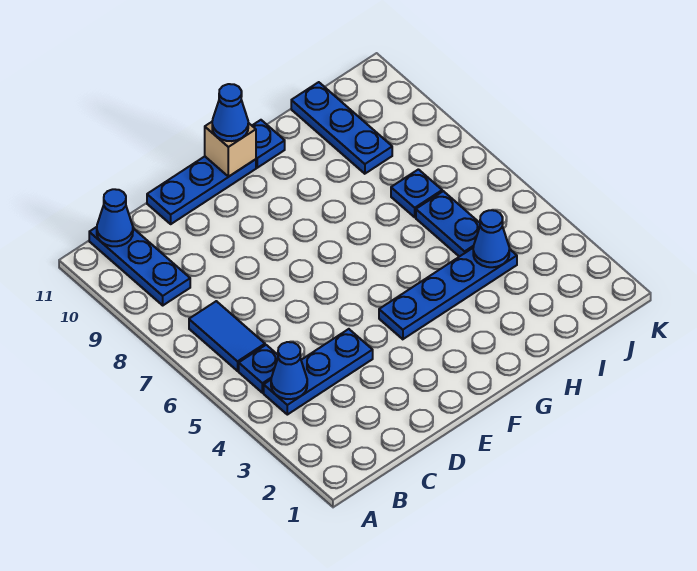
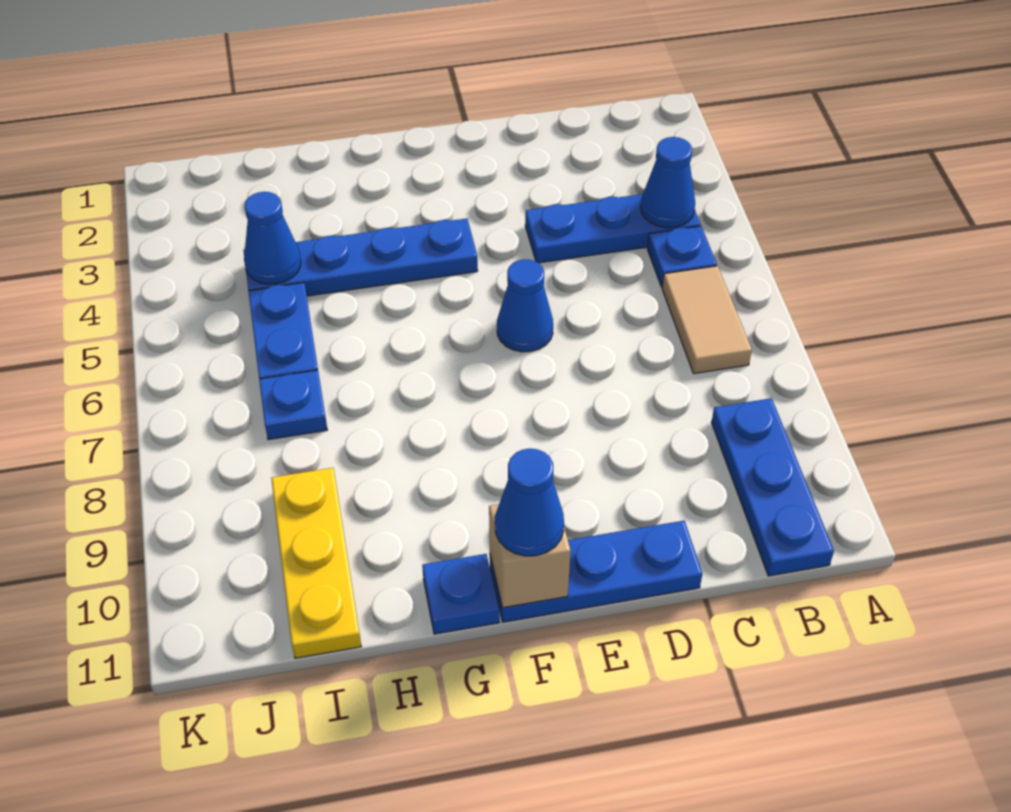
blue 1x2 tile [189,301,265,371] -> tan 1x2 tile [662,266,752,374]
blue 1x1 cone [97,189,133,246] -> blue 1x1 cone moved to [497,259,553,352]
blue 1x3 plate [291,82,392,174] -> yellow 1x3 plate [271,468,361,658]

